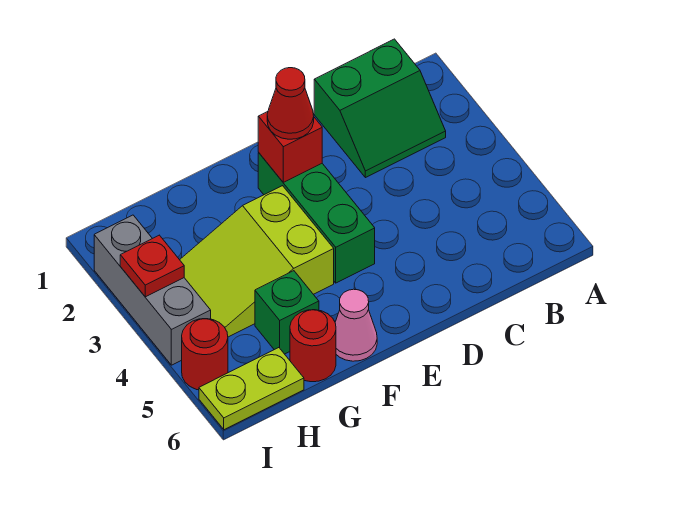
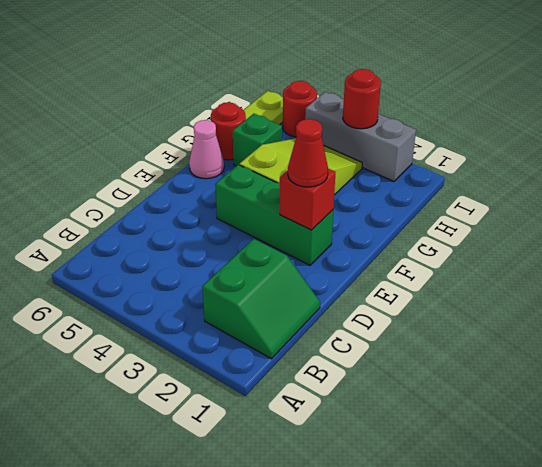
green 2x2 slope [314,39,446,178] -> green 2x2 slope turned to [202,239,320,359]
red 1x1 plate [120,235,184,297] -> red 1x1 round brick [343,69,381,129]

